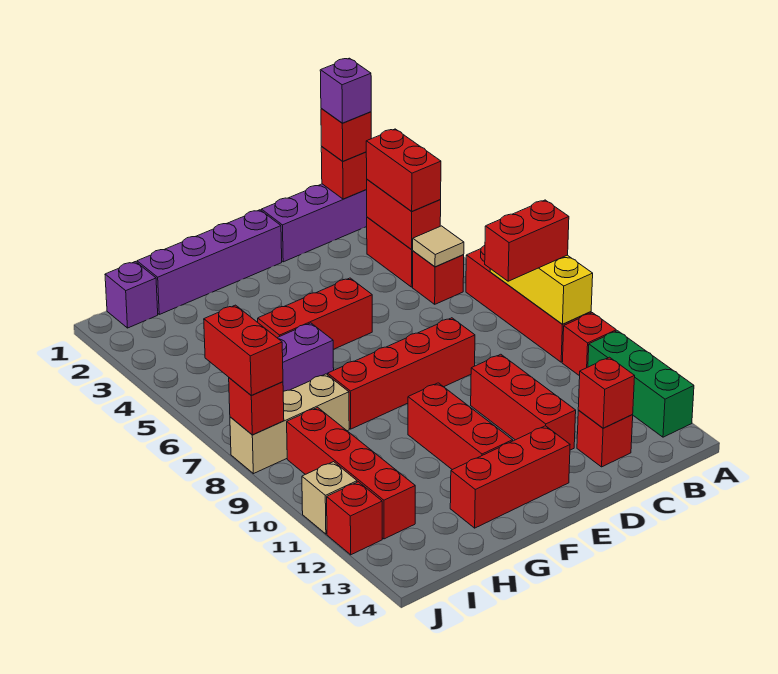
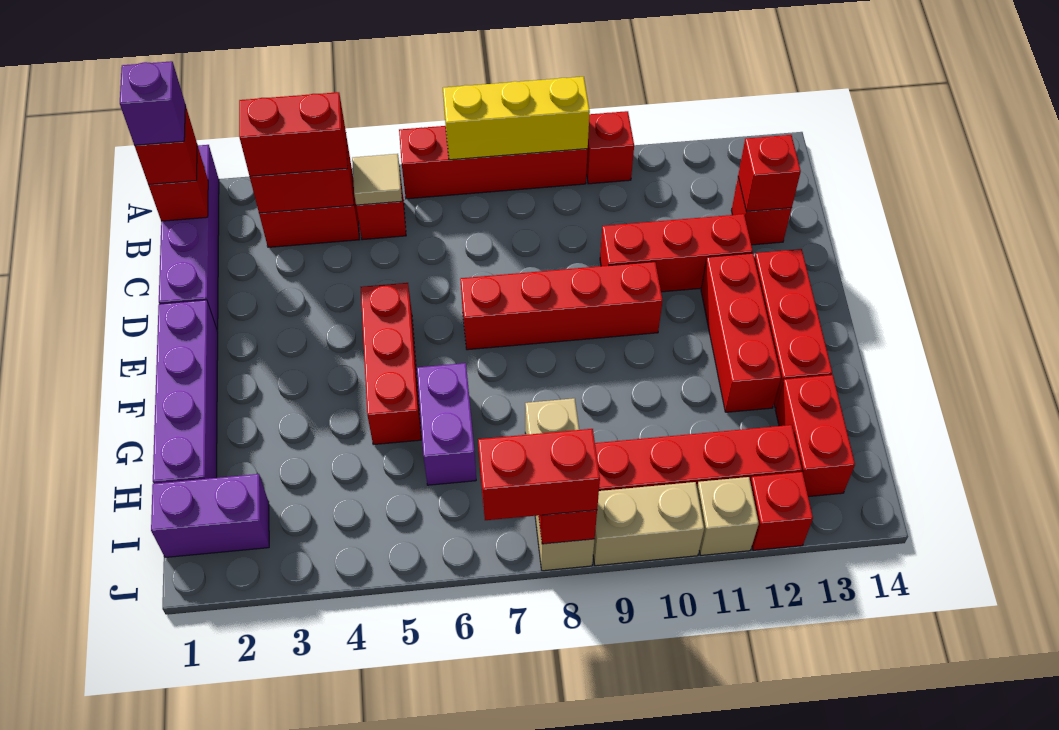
red 1x2 brick [485,200,569,281] -> red 1x2 brick moved to [775,375,855,497]
green 1x3 brick [588,331,694,437] -> none
red 1x4 brick [328,318,475,429] -> red 1x4 brick turned to [460,262,663,350]
red 1x3 brick [408,383,513,470] -> red 1x3 brick turned to [701,253,781,412]
purple 1x1 brick [105,262,158,328] -> purple 1x2 brick [151,474,269,557]
none -> tan 1x2 brick [593,482,704,566]

